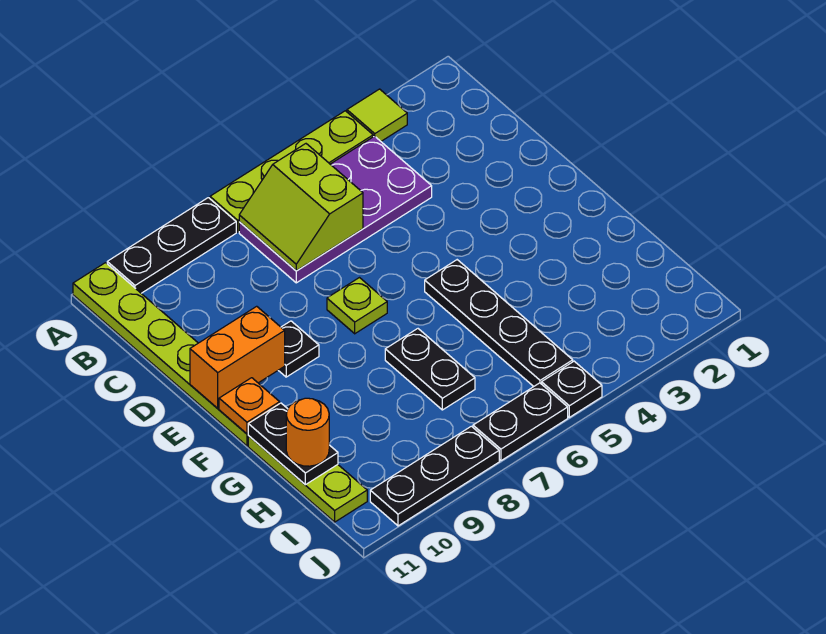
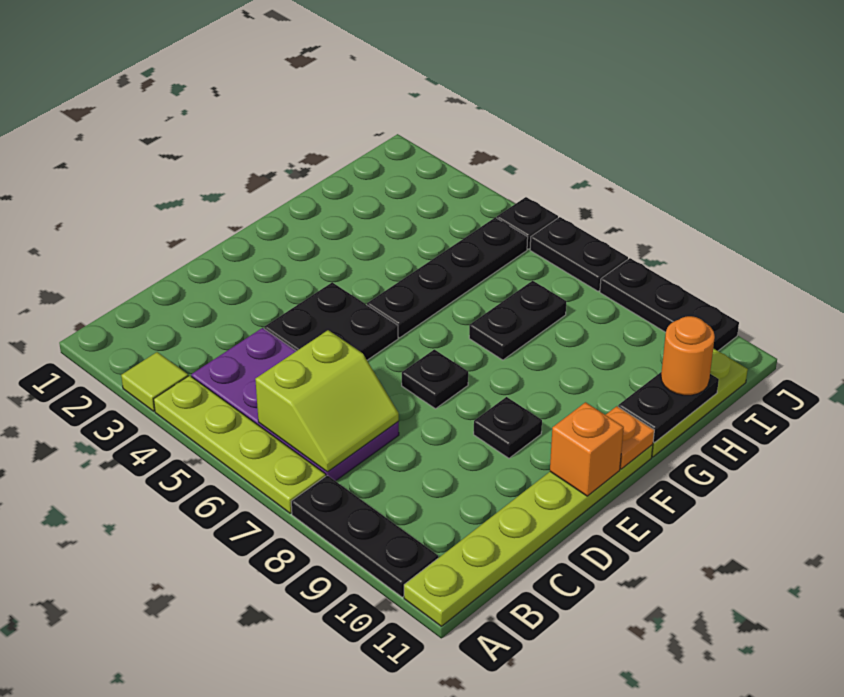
none -> black 2x2 plate [264,282,398,360]
lime 1x1 plate [327,278,387,334] -> black 1x1 plate [402,349,468,409]
orange 1x2 brick [190,306,285,408] -> orange 1x1 brick [550,402,624,496]

